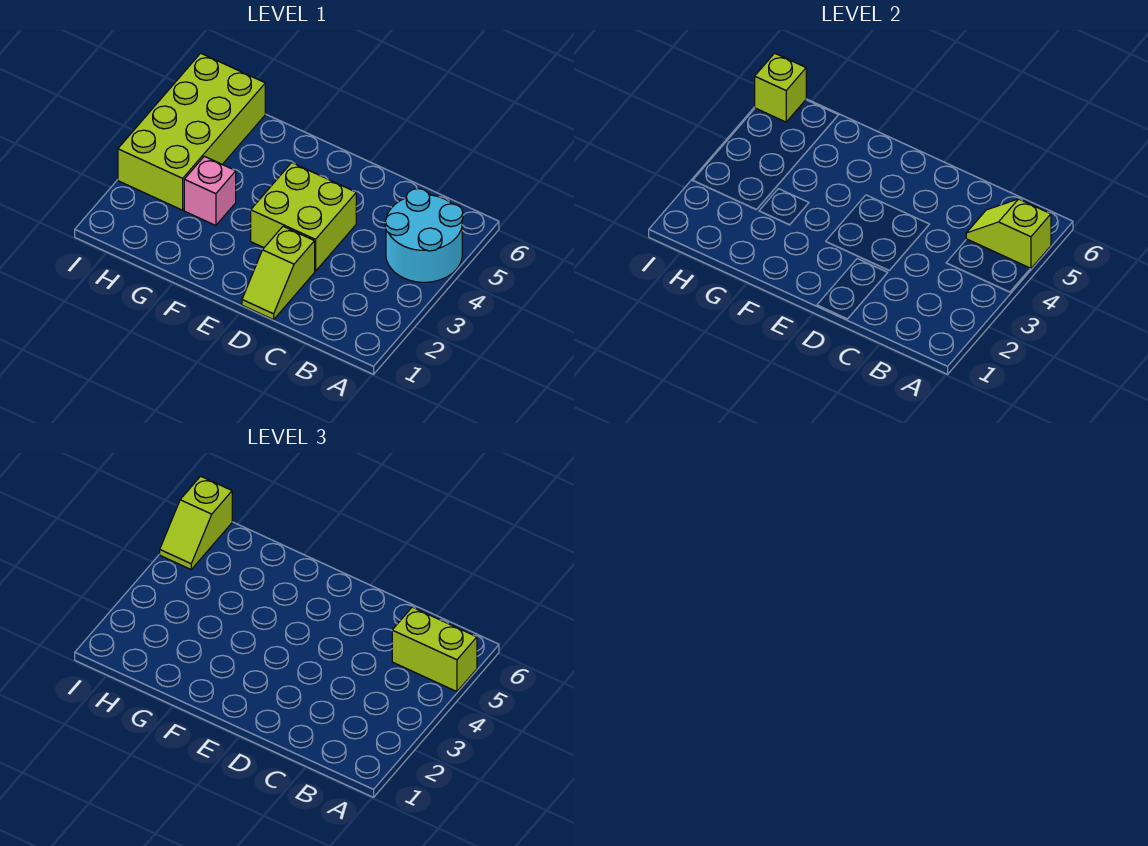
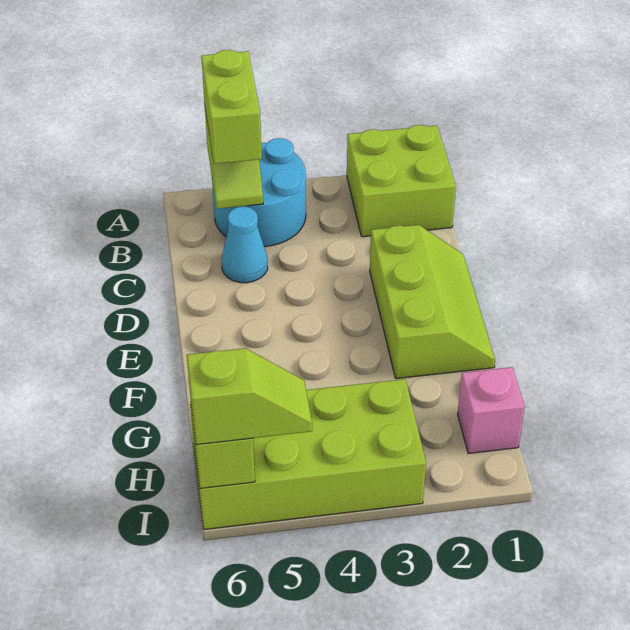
none -> cyan 1x1 cone [222,207,268,283]
lime 1x2 slope [242,226,315,320] -> lime 2x3 slope [370,225,495,379]
lime 2x2 brick [251,163,356,271] -> lime 2x2 brick moved to [347,125,456,237]
pink 1x1 brick [184,156,236,226] -> pink 1x1 brick moved to [458,367,525,454]

